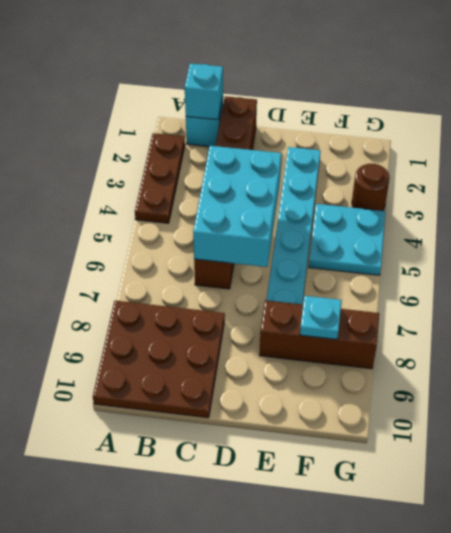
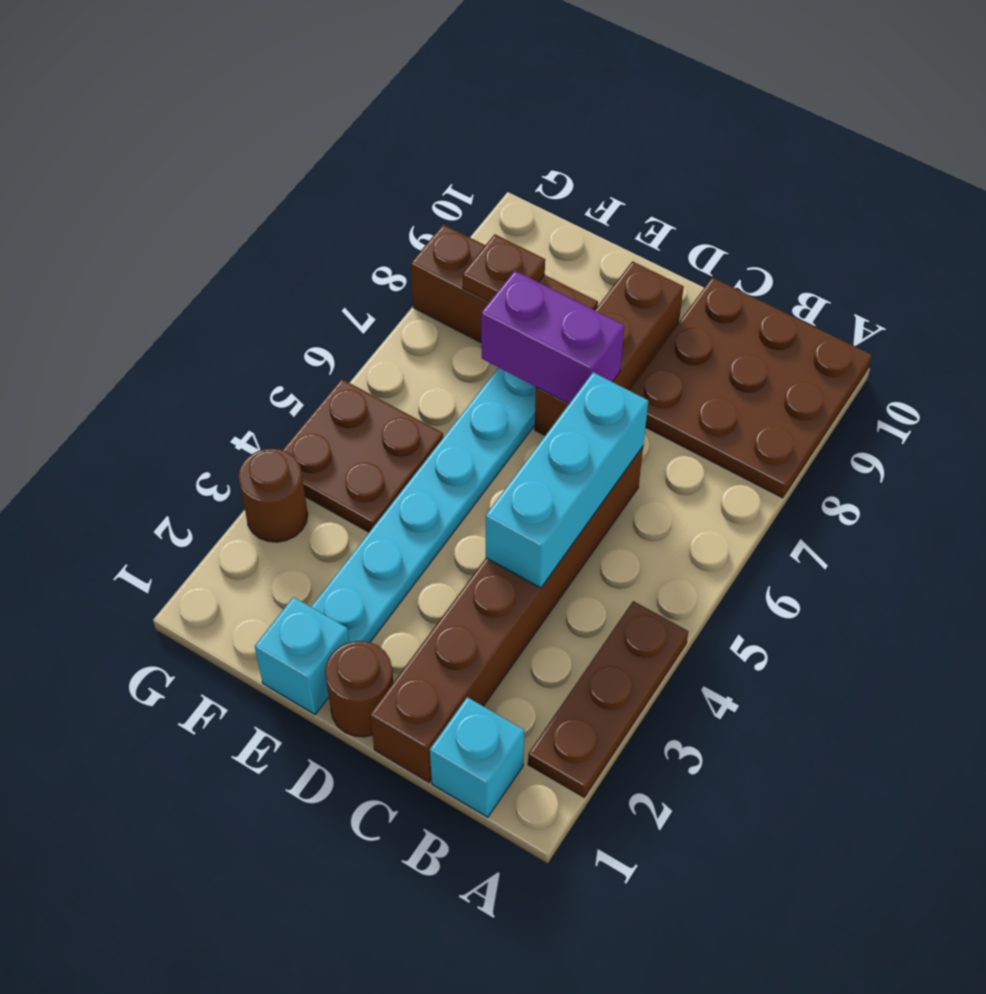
cyan 1x1 brick [185,63,223,120] -> cyan 1x1 brick moved to [255,597,349,714]
cyan 2x3 brick [193,146,281,267] -> cyan 1x3 brick [486,372,648,588]
none -> brown 1x1 round brick [325,641,393,737]
none -> brown 1x3 brick [535,261,684,435]
none -> purple 1x2 brick [481,271,624,404]
cyan 2x2 plate [309,204,385,275] -> brown 2x2 plate [283,379,443,532]
cyan 1x1 plate [300,296,342,339] -> brown 1x1 plate [462,234,545,302]

